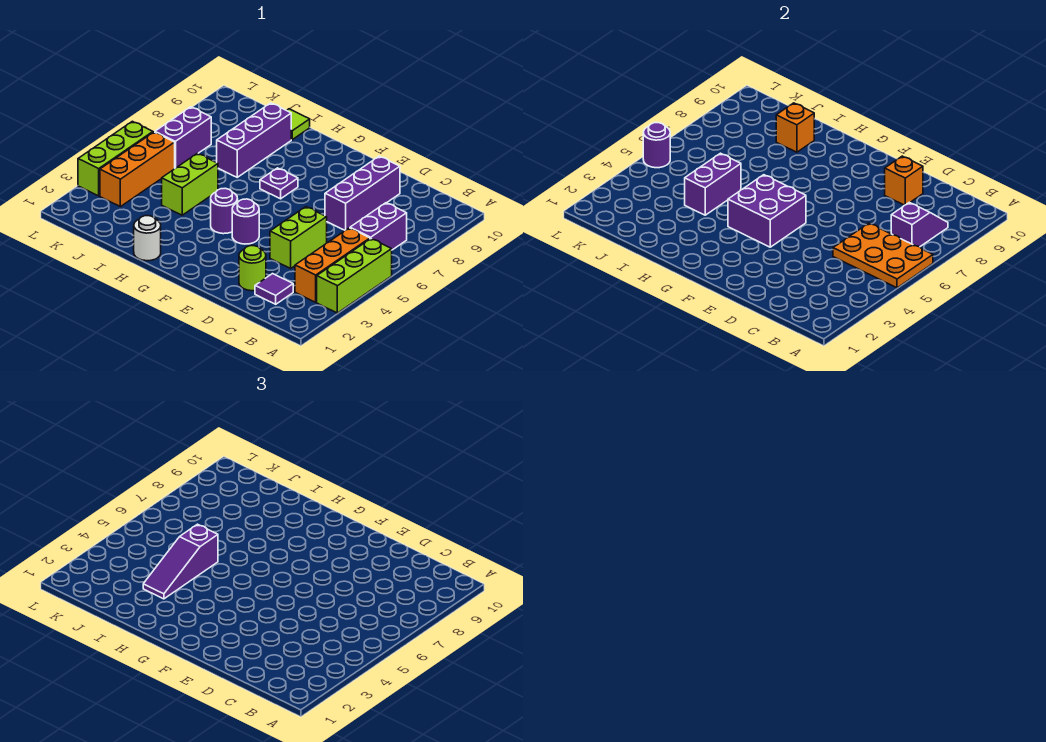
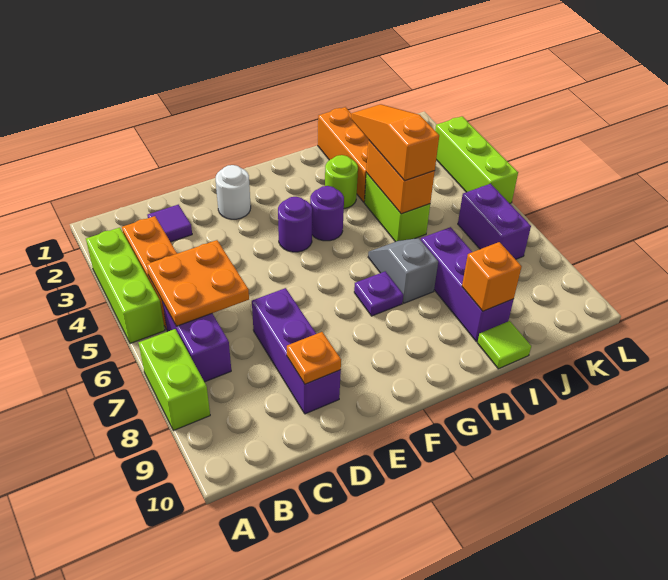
orange 2x3 plate [833,223,933,288] -> orange 2x2 plate [146,240,249,326]
purple 1x2 slope [891,202,948,247] -> none
lime 1x1 round brick [239,246,266,291] -> lime 1x1 round brick moved to [325,155,358,209]
lime 1x2 brick [270,207,327,268] -> lime 1x2 brick moved to [139,329,210,431]
orange 1x1 brick [885,156,923,205] -> orange 1x1 plate [287,332,341,384]
purple 2x2 brick [728,175,806,247] -> none
white 1x1 round brick [134,216,161,261] -> white 1x1 round brick moved to [216,165,251,219]
none -> grey 1x2 slope [368,238,438,303]
purple 1x3 slope [143,524,218,599] -> orange 1x3 slope [351,104,439,181]
purple 1x2 brick [685,153,741,215] -> orange 1x2 brick [366,140,435,214]
orange 1x3 brick [100,132,175,207] -> orange 1x3 brick moved to [318,107,369,202]
purple 1x1 round brick [643,123,670,168] -> none

